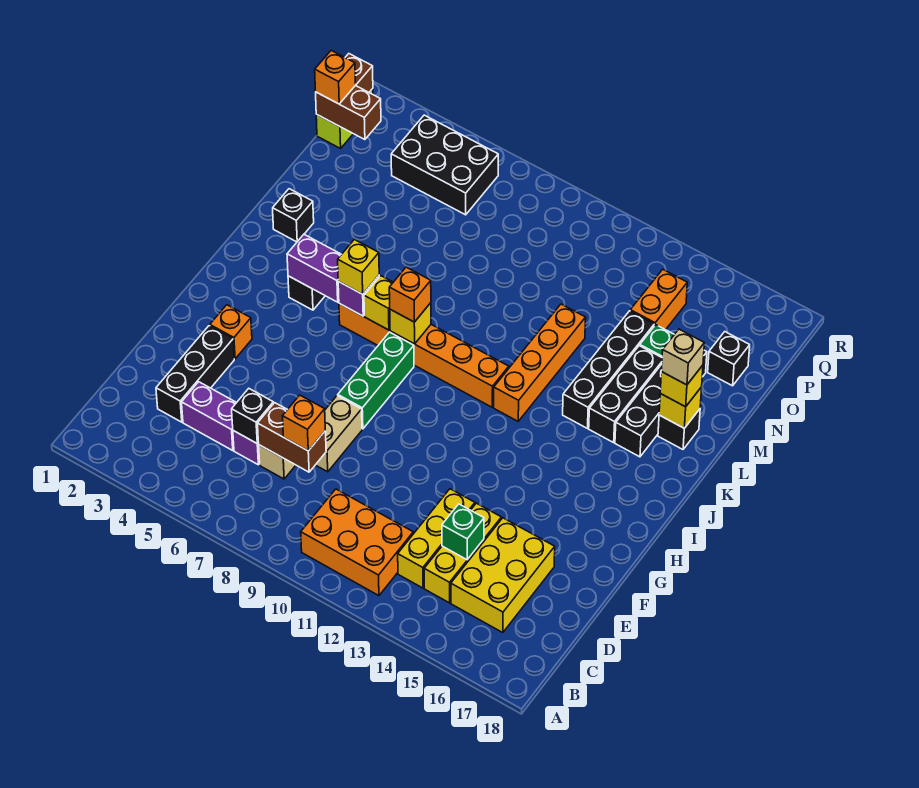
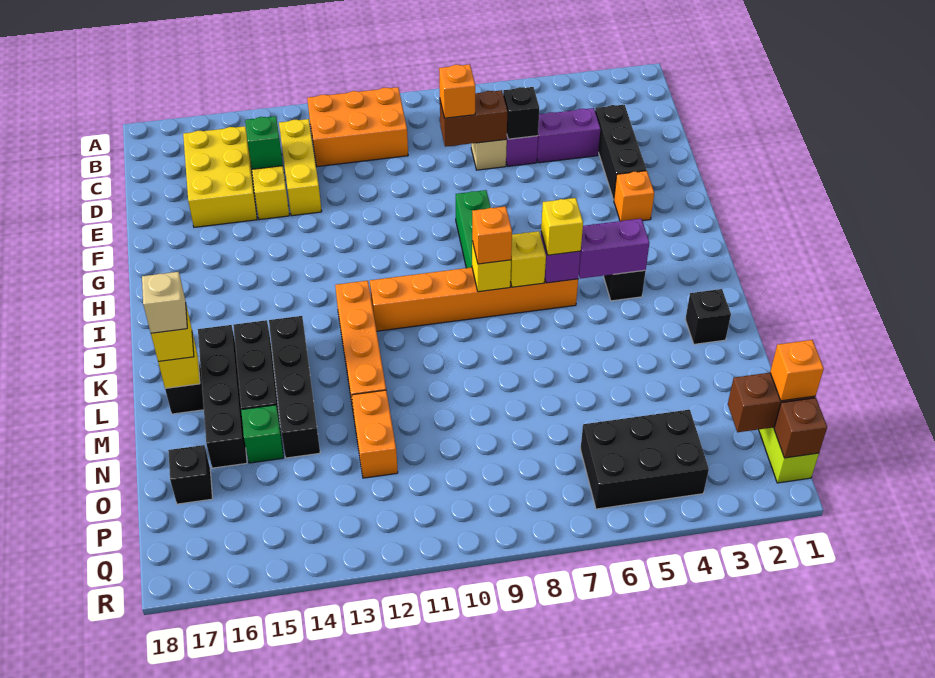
tan 1x2 brick [316,396,362,472] -> none
orange 1x2 brick [630,269,687,330] -> orange 1x2 brick moved to [352,390,398,478]

